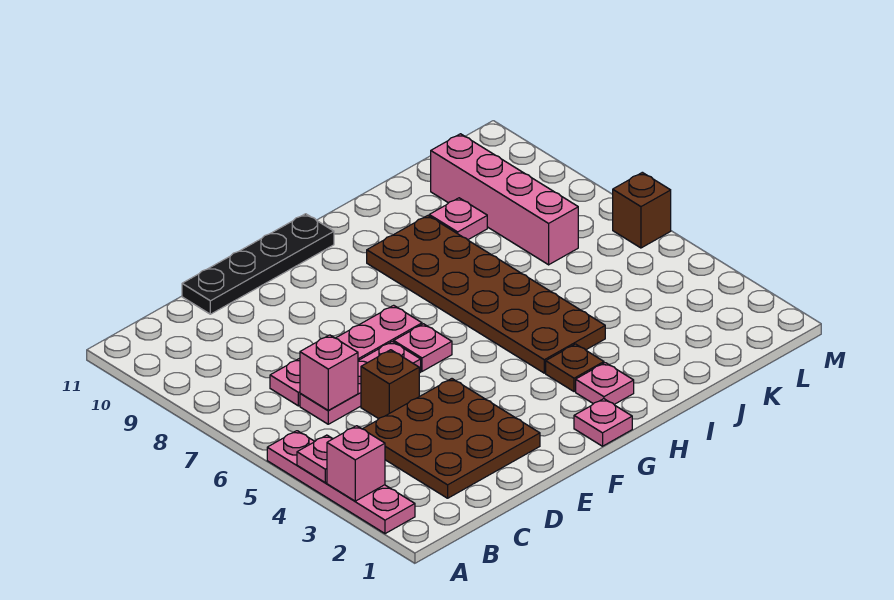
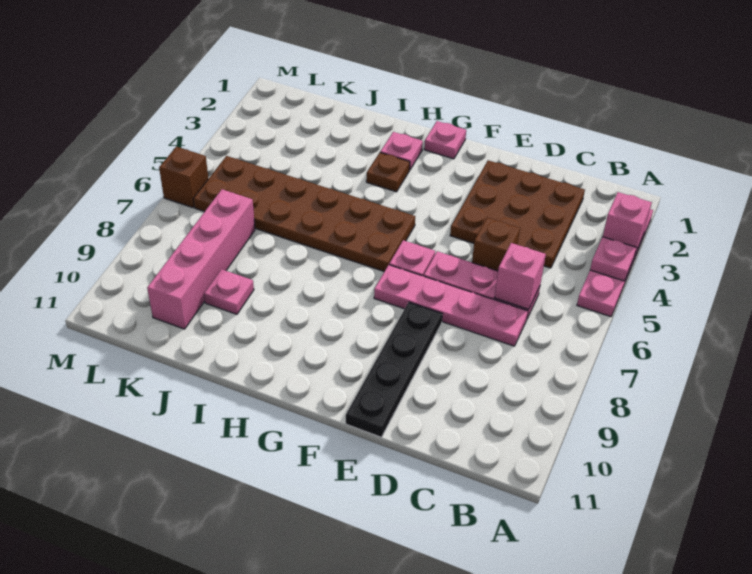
black 1x4 plate [182,214,334,314] -> black 1x4 plate turned to [346,302,442,437]
brown 2x6 plate [367,216,605,373] -> brown 2x6 plate turned to [193,156,415,272]

